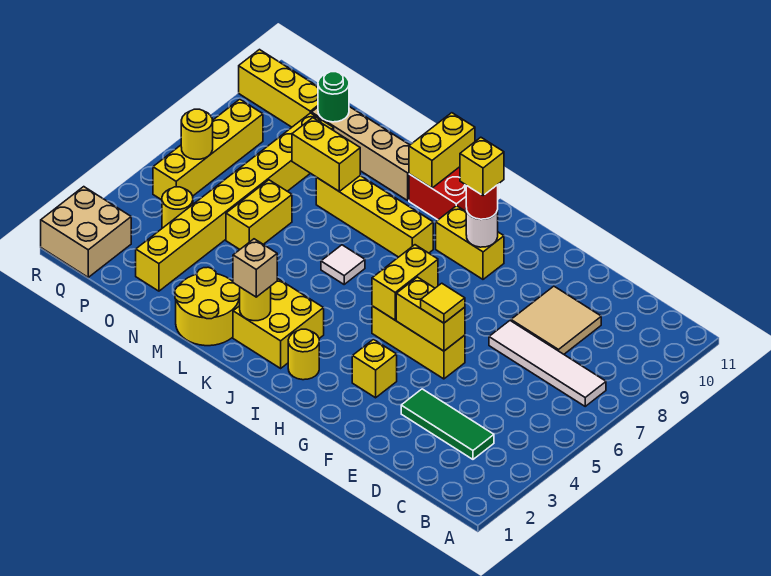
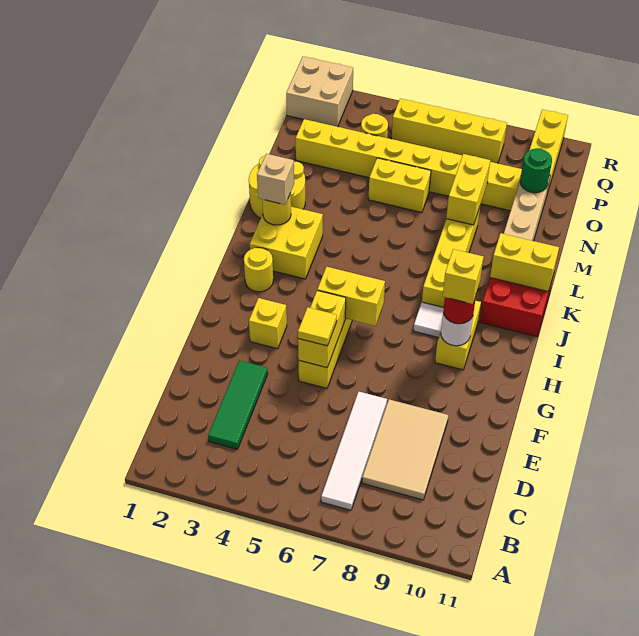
tan 2x2 tile [511,286,601,354] -> tan 2x3 tile [362,399,448,500]
white 1x1 tile [321,245,365,284] -> white 1x1 tile moved to [413,302,444,338]
yellow 1x1 round brick [181,109,213,159] -> none

